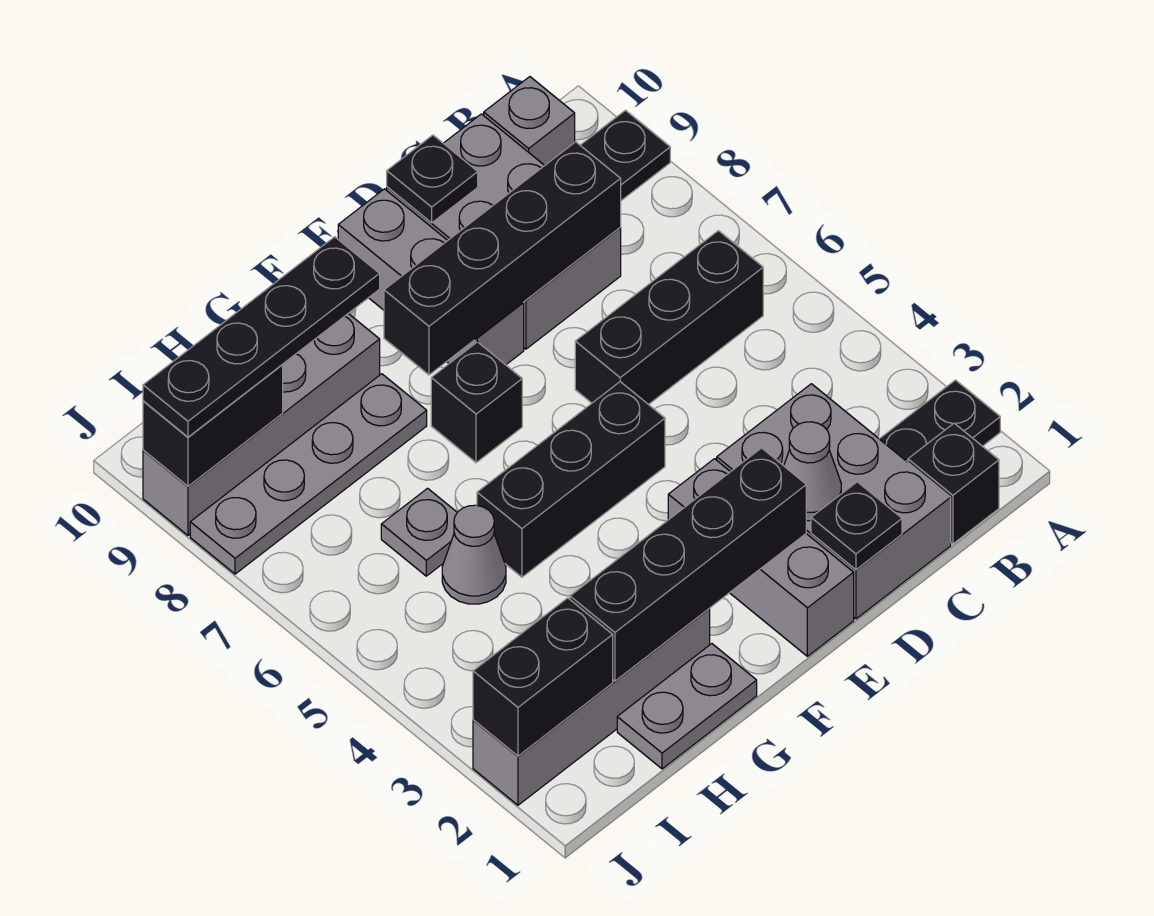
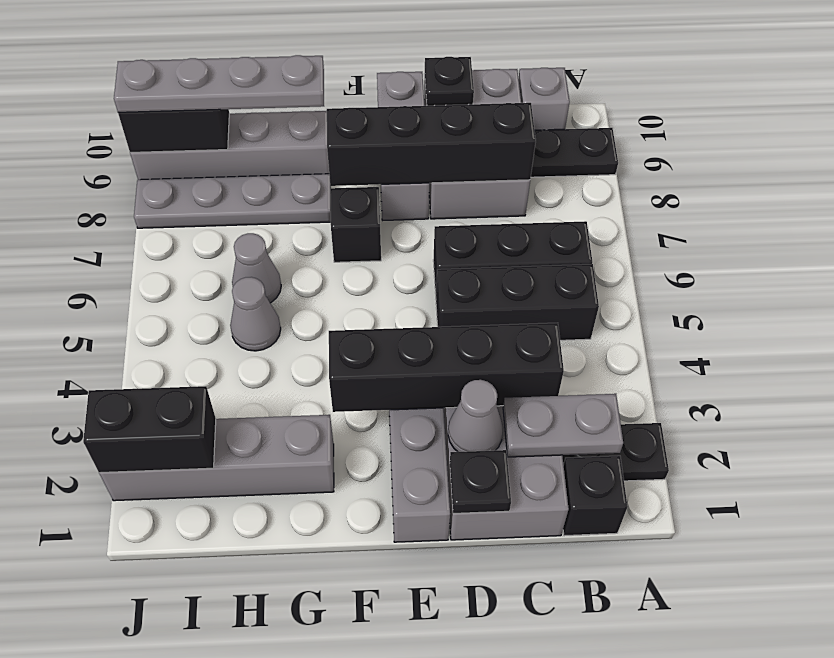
black 1x4 brick [570,448,806,681] -> black 1x4 brick moved to [329,323,564,412]
black 1x3 brick [477,382,665,577] -> black 1x3 brick moved to [436,264,599,340]
grey 1x2 plate [617,644,757,769] -> grey 1x2 plate moved to [503,394,623,457]
black 1x4 plate [143,237,380,437] -> grey 1x4 plate [114,55,324,112]
grey 1x1 plate [381,488,457,576] -> grey 1x1 cone [232,233,281,303]

